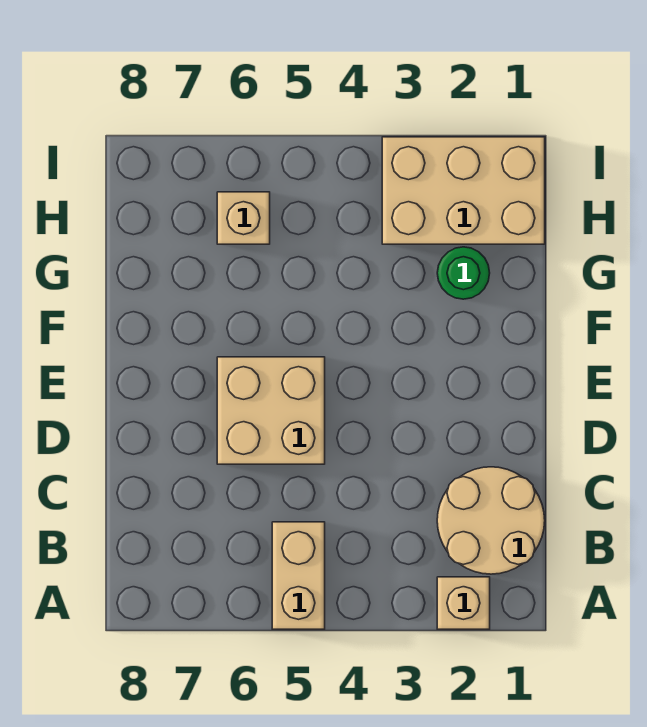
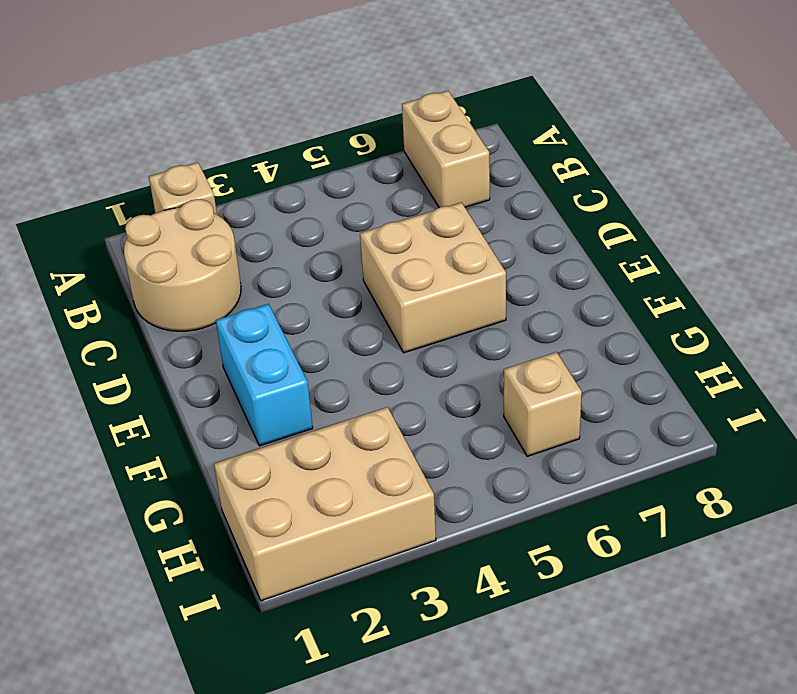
tan 1x2 brick [272,522,325,629] -> tan 1x2 brick moved to [402,91,490,208]
none -> cyan 1x2 brick [216,304,313,446]
green 1x1 round brick [437,247,490,299] -> none

